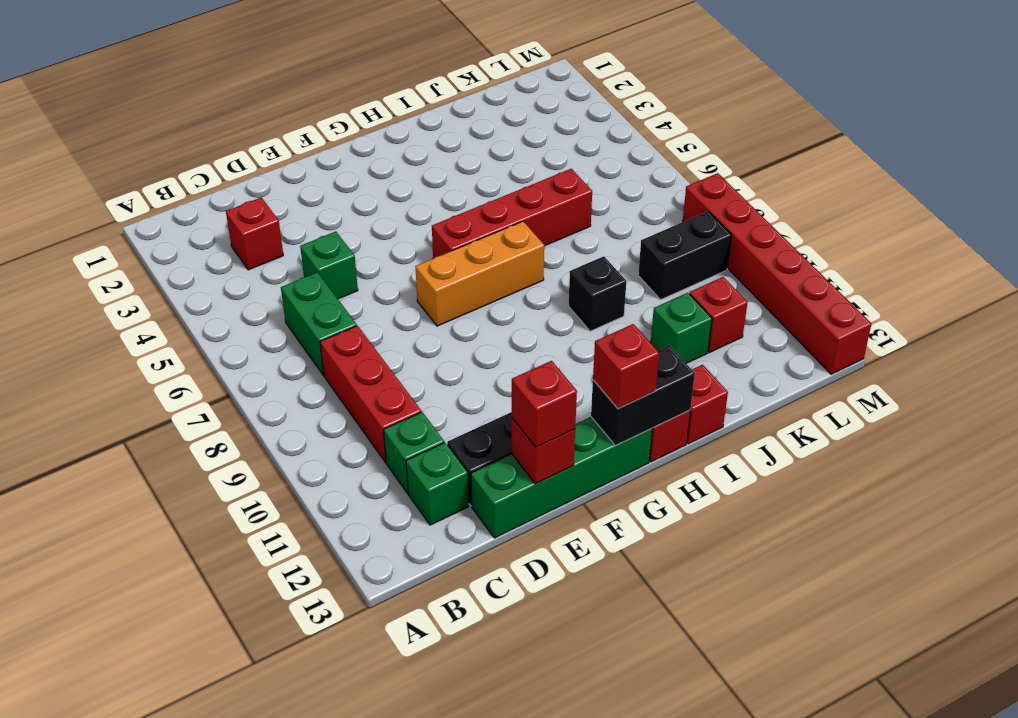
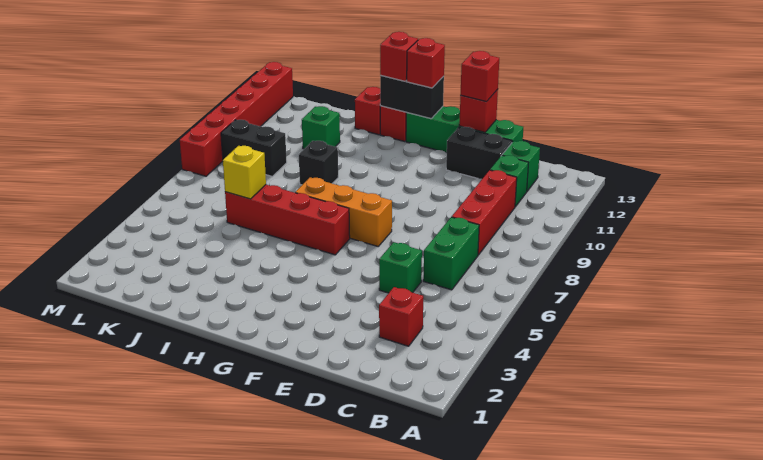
none -> yellow 1x1 brick [223,146,266,199]
red 1x1 brick [689,277,748,353] -> red 1x1 brick moved to [380,32,418,81]

